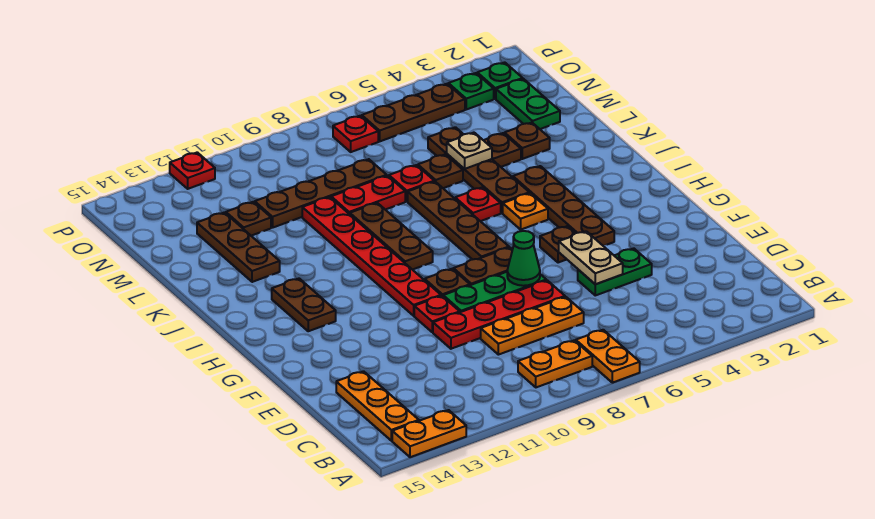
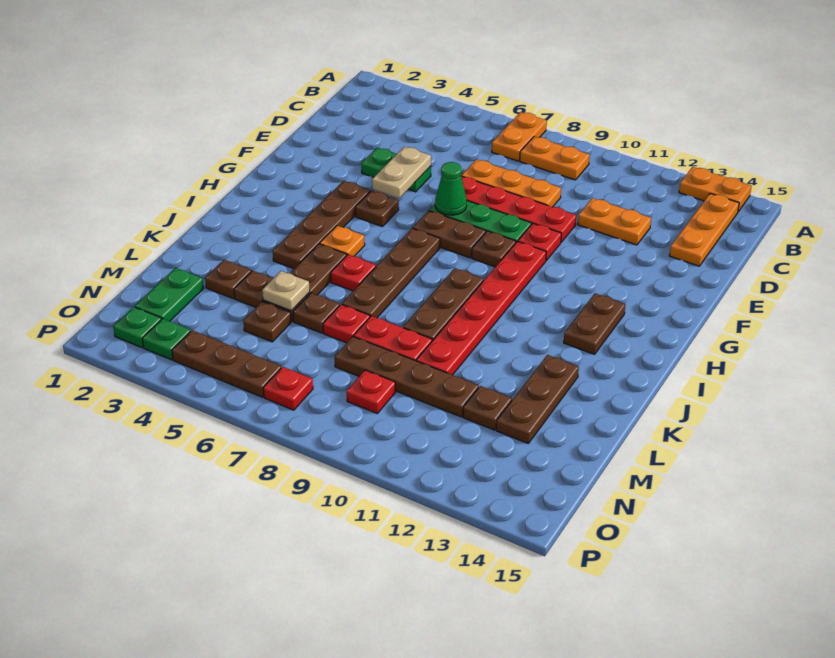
none -> orange 1x2 plate [578,198,651,245]
red 1x1 plate [170,152,215,189] -> red 1x1 plate moved to [347,370,396,413]

